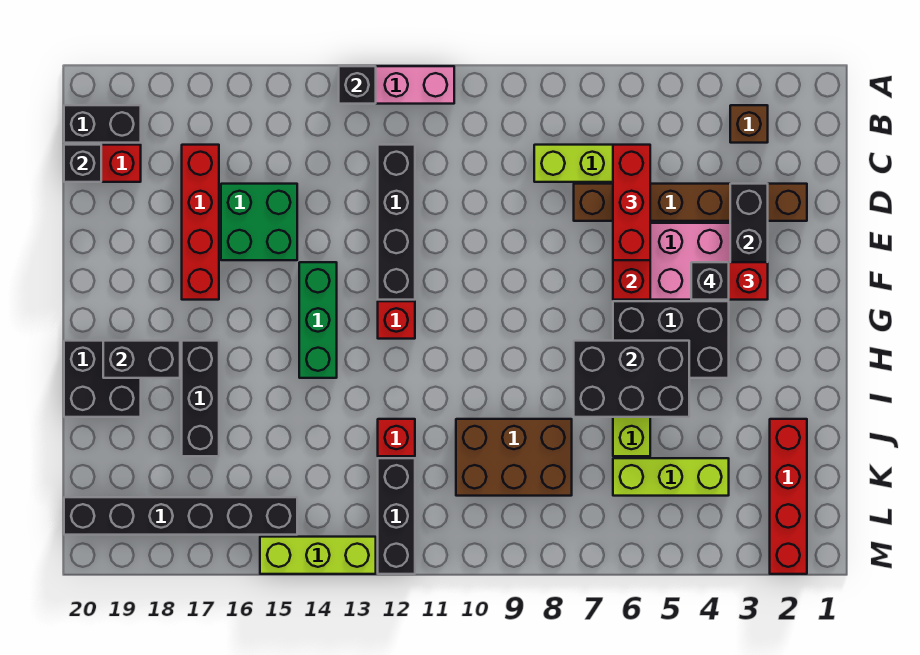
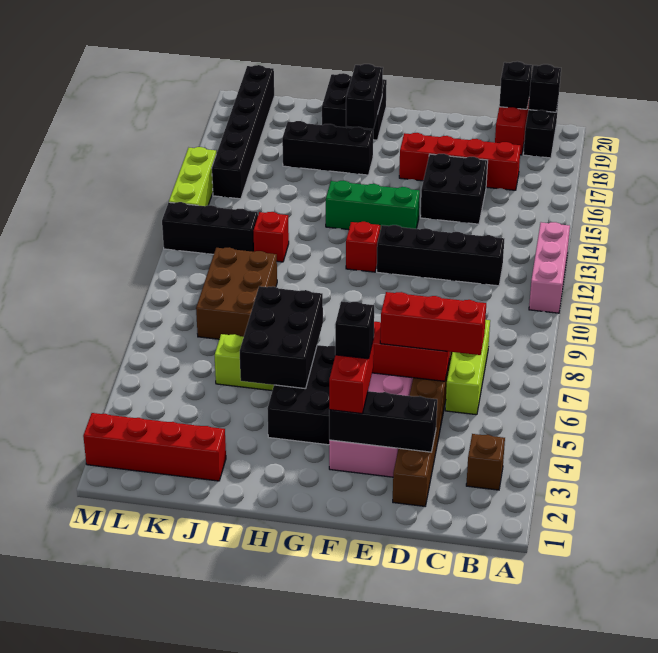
black 1x1 brick [339,66,376,104] -> black 1x1 brick moved to [528,64,561,112]
green 2x2 brick [221,184,297,260] -> black 2x2 brick [420,154,488,224]
lime 1x3 brick [613,458,729,496] -> none

